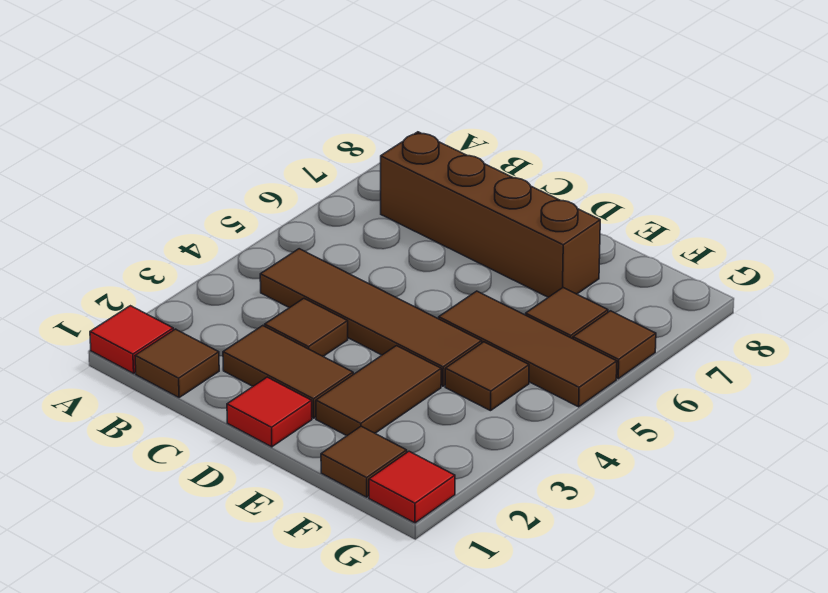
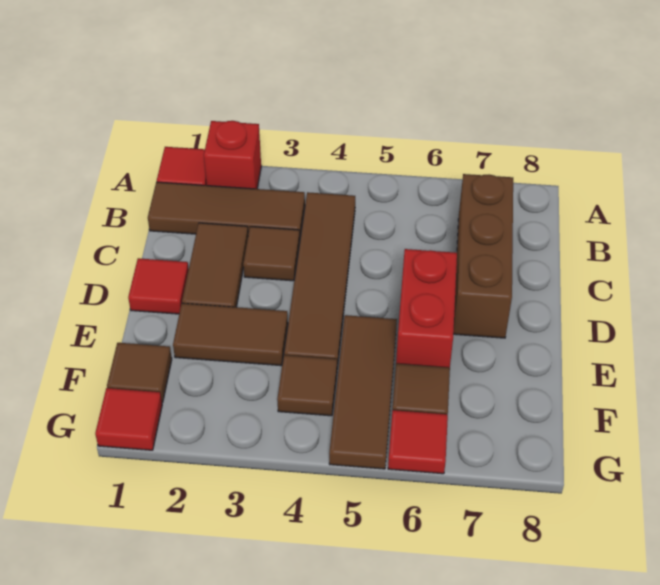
none -> red 1x1 brick [204,121,261,189]
brown 1x1 tile [135,329,219,397] -> brown 1x3 tile [148,182,305,241]
brown 1x4 brick [381,132,600,297] -> brown 1x3 brick [453,174,513,338]
none -> red 1x2 brick [396,249,457,368]
brown 1x1 tile [573,311,656,379] -> red 1x1 tile [388,410,448,474]

